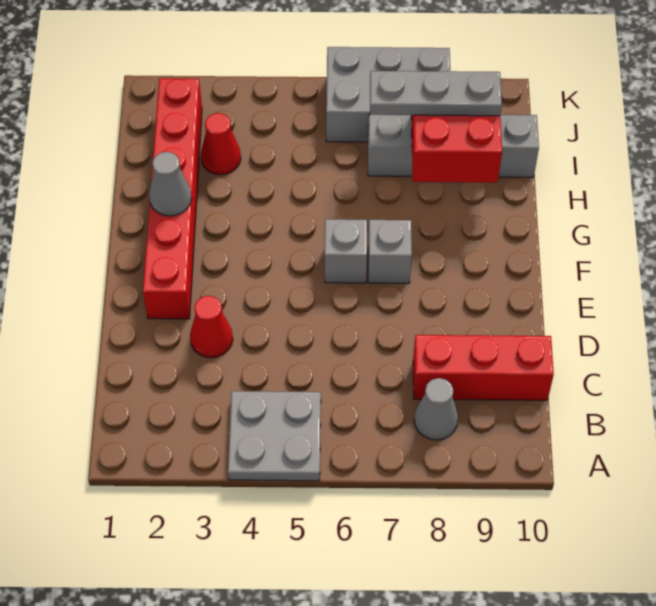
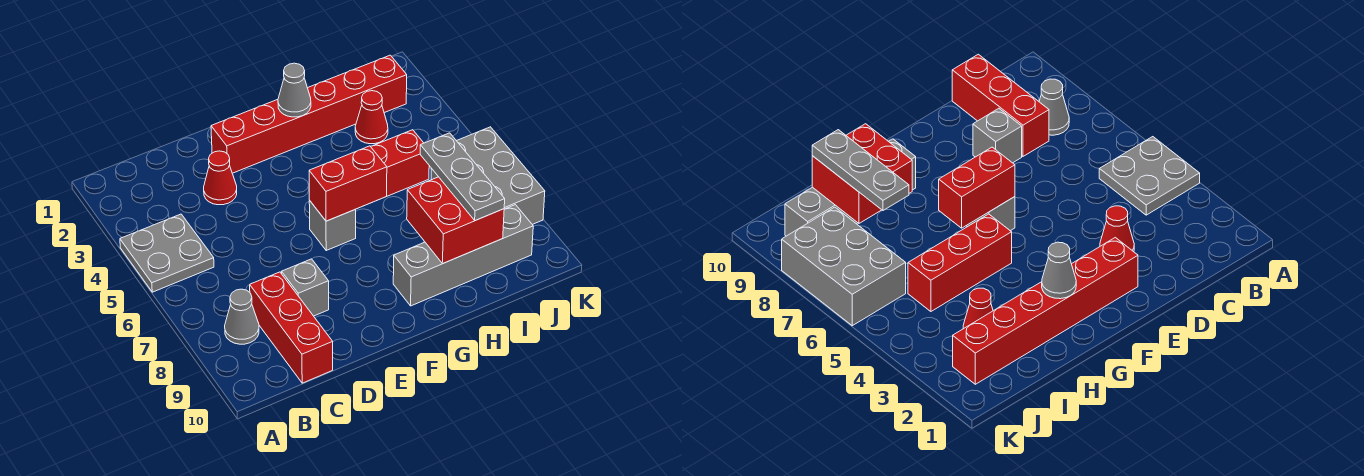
none -> red 1x2 brick [309,146,387,221]
grey 1x1 brick [368,220,412,283] -> grey 1x1 brick moved to [282,259,329,316]
none -> red 1x3 brick [371,130,429,196]
grey 1x4 brick [368,114,539,177] -> grey 1x4 brick turned to [393,205,533,306]

